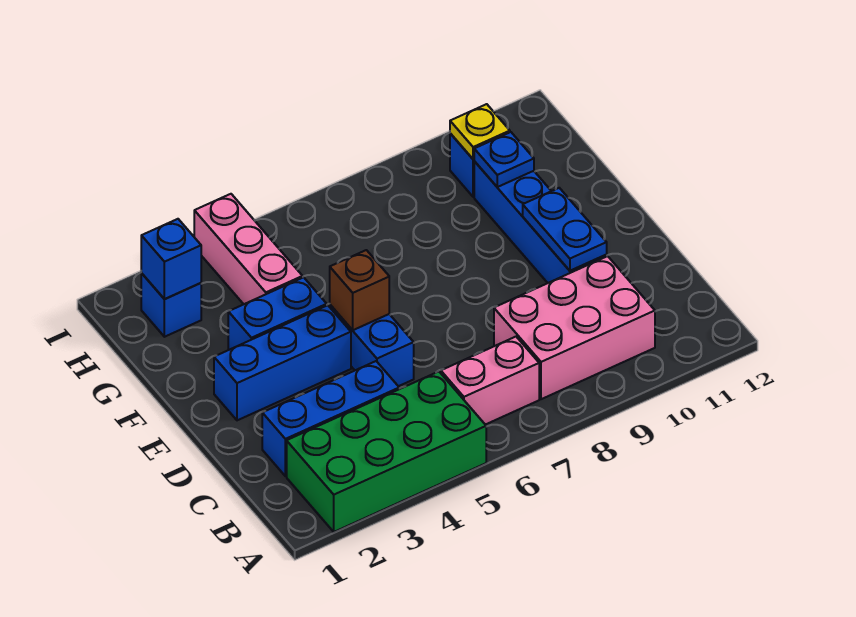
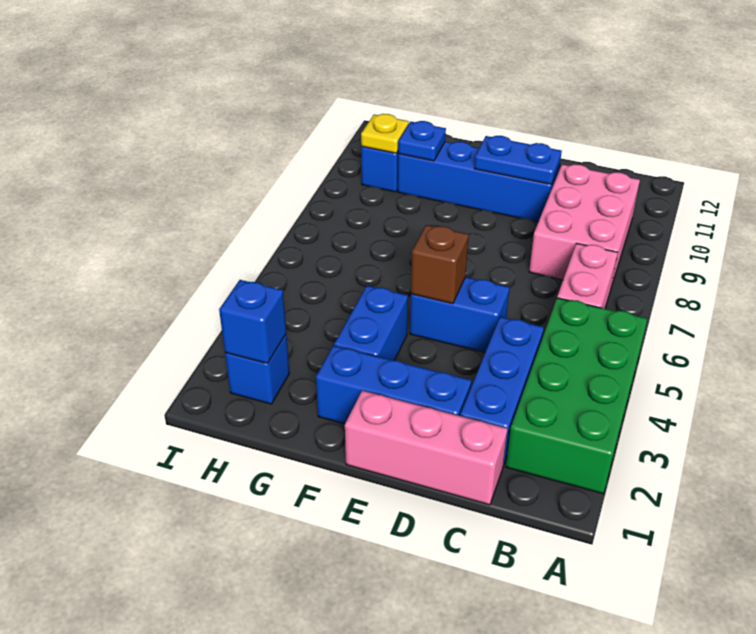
blue 1x3 brick [214,305,351,420] -> blue 1x3 brick turned to [316,346,471,424]
pink 1x3 brick [194,194,303,304] -> pink 1x3 brick moved to [345,391,507,505]

